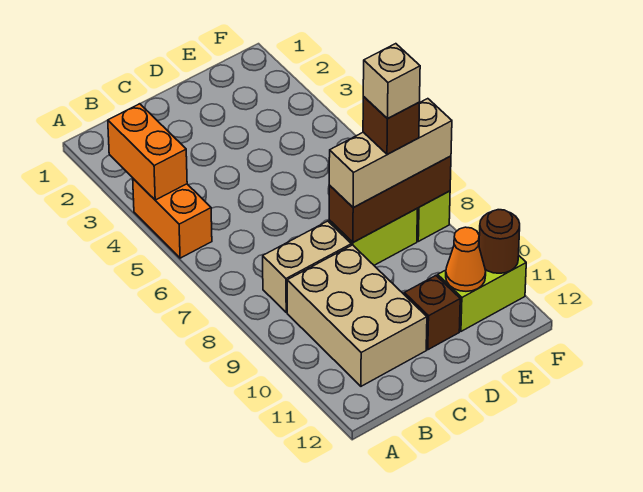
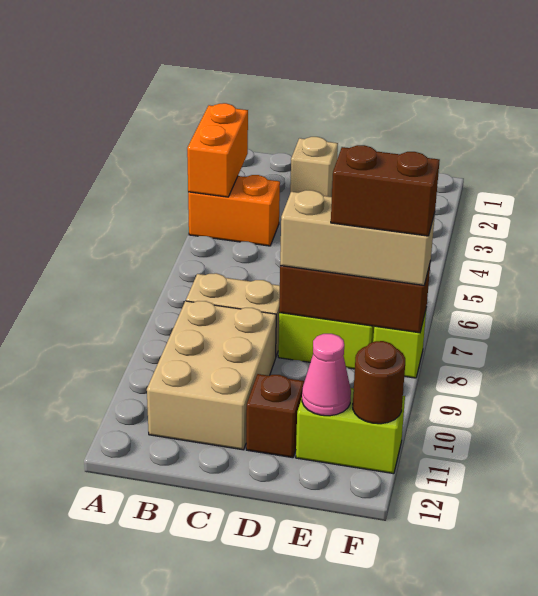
orange 1x2 brick [133,179,212,258] -> orange 1x2 brick turned to [188,175,280,246]
brown 1x1 brick [363,97,420,154] -> brown 1x2 brick [331,145,440,236]
tan 1x1 brick [363,44,420,119] -> tan 1x1 brick moved to [290,137,338,197]
orange 1x1 cone [446,227,486,291] -> pink 1x1 cone [302,334,351,416]

